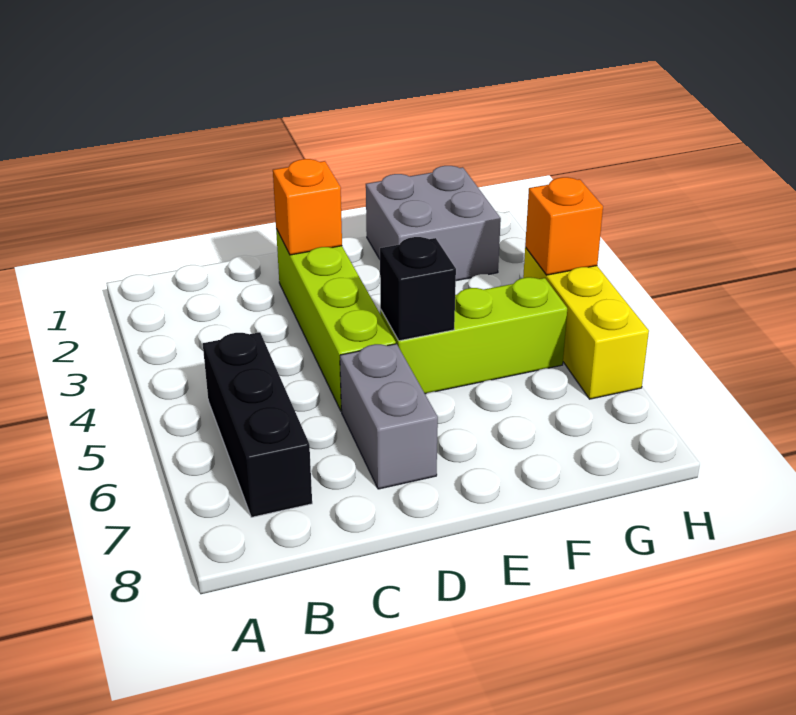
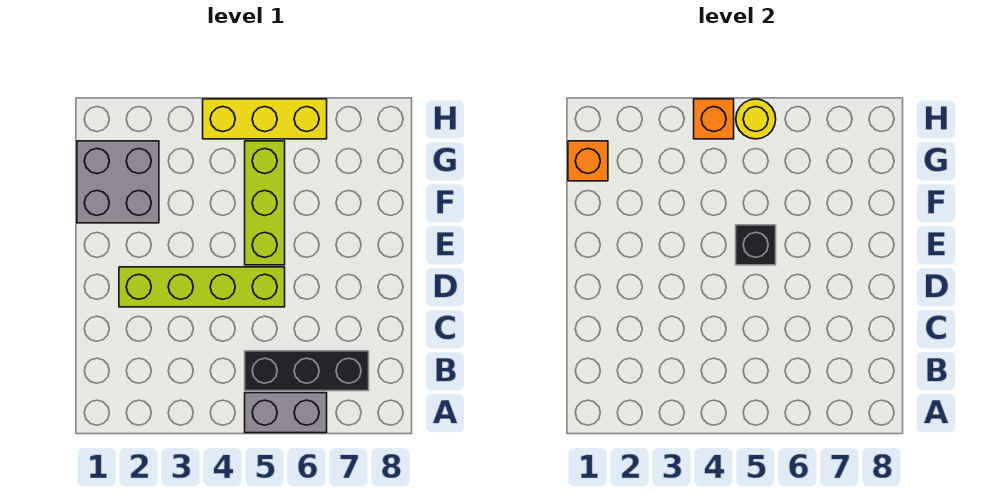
orange 1x1 brick [273,159,342,255] -> orange 1x1 brick moved to [568,141,608,181]
grey 1x2 brick [340,344,438,489] -> grey 1x2 brick moved to [245,393,327,433]
none -> yellow 1x1 round brick [736,99,776,139]

